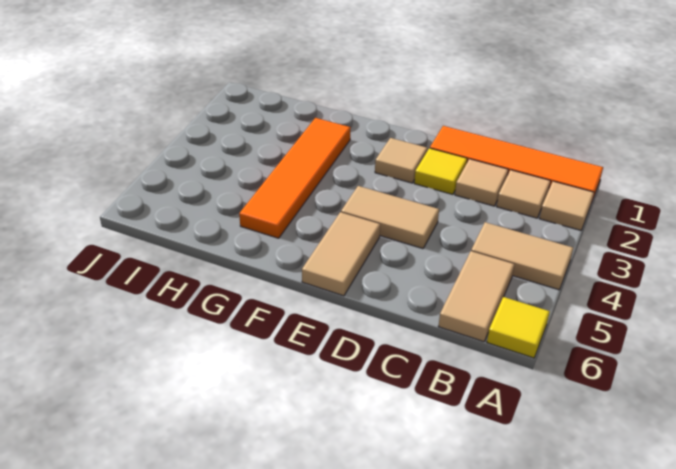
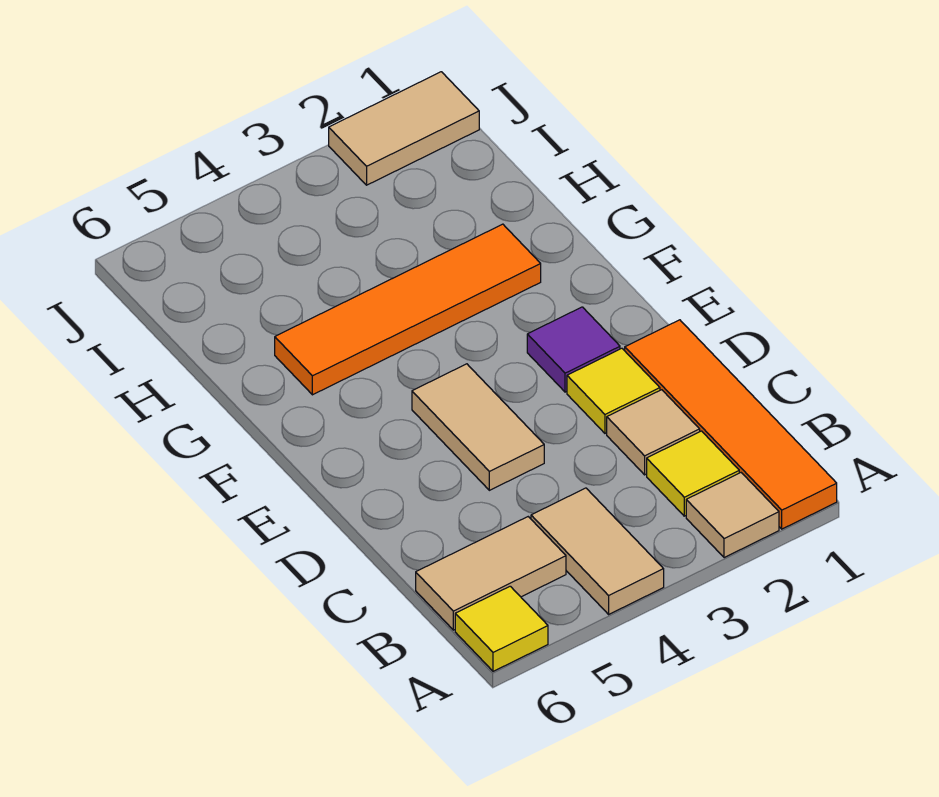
tan 1x1 tile [497,170,550,218] -> yellow 1x1 tile [647,431,739,516]
tan 1x1 tile [375,138,427,183] -> purple 1x1 tile [527,307,620,392]
tan 1x2 tile [302,212,380,296] -> tan 1x2 tile moved to [329,72,479,185]

